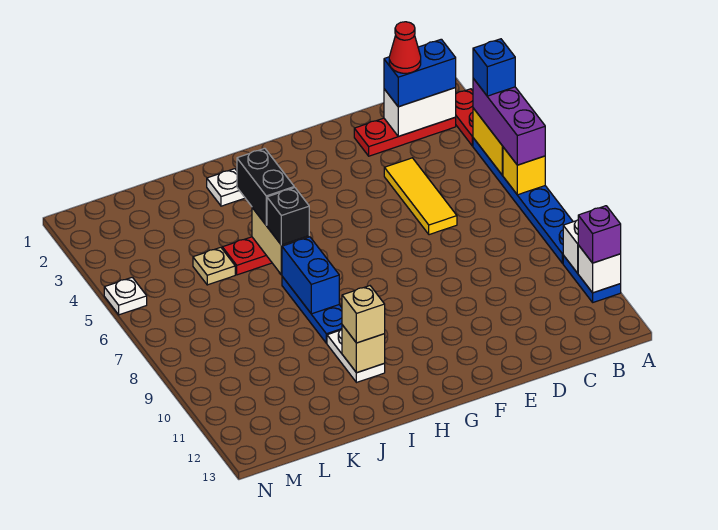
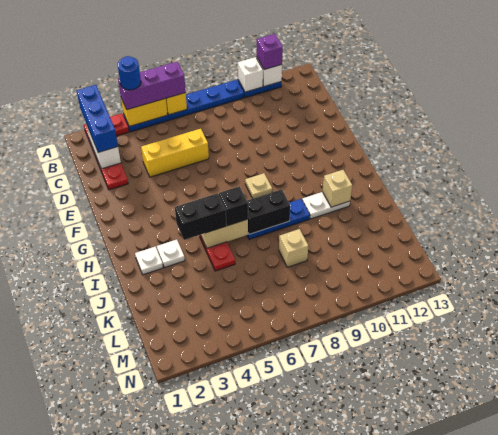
blue 1x1 brick [473,39,515,96] -> blue 1x1 round brick [118,56,141,90]
blue 1x2 brick [384,39,456,107] -> blue 1x3 brick [76,85,118,153]
red 1x1 cone [389,22,421,73] -> none
yellow 1x3 tile [384,158,457,235] -> yellow 1x3 brick [141,129,209,177]
blue 1x2 brick [282,237,339,314] -> black 1x2 brick [247,189,290,234]
tan 1x1 brick [342,286,385,343] -> tan 1x1 brick moved to [279,229,308,267]
tan 1x1 plate [193,247,235,285] -> tan 1x1 plate moved to [245,173,272,198]
white 1x1 plate [104,277,147,315] -> white 1x1 plate moved to [157,240,185,268]

